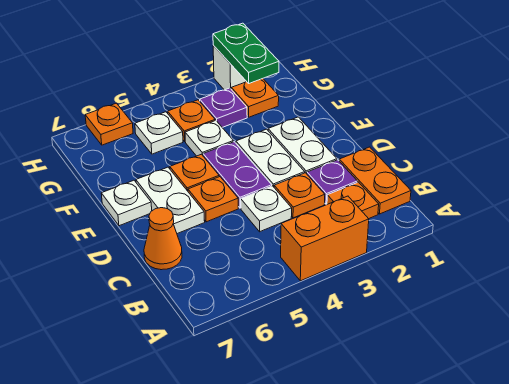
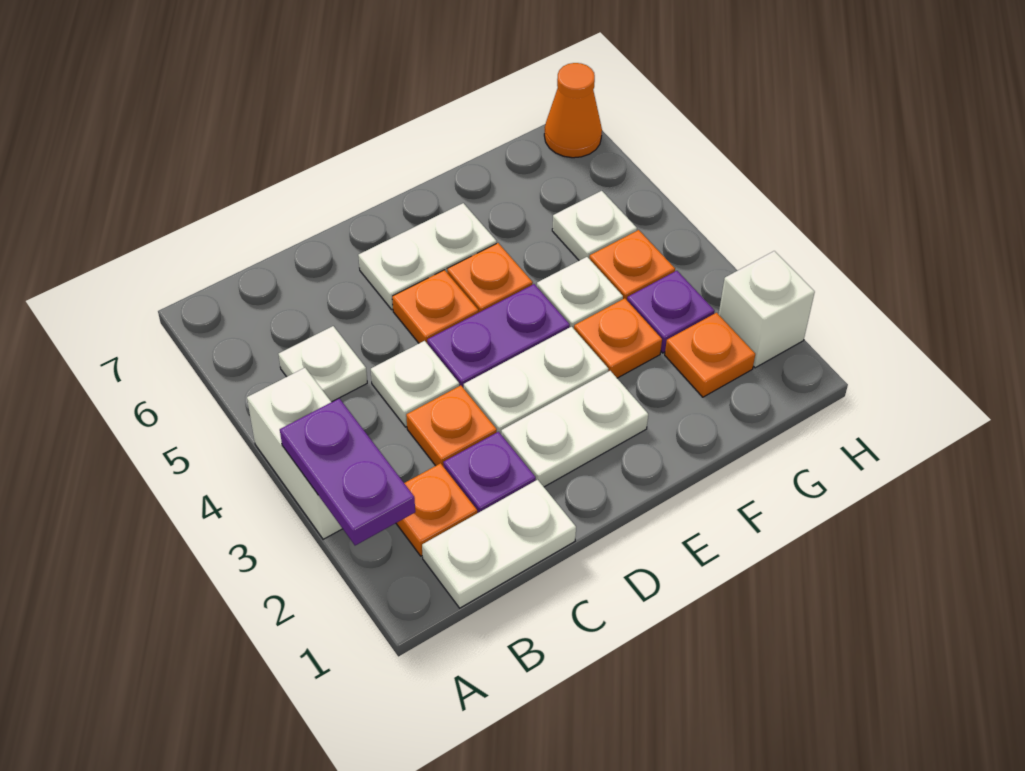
none -> purple 1x2 plate [280,398,415,545]
orange 1x2 brick [281,196,369,281] -> white 1x2 brick [247,368,342,539]
orange 1x2 plate [339,147,411,214] -> white 1x2 plate [422,480,576,608]
orange 1x1 cone [144,208,182,270] -> orange 1x1 cone moved to [544,63,602,158]
white 1x1 plate [101,180,152,226] -> white 1x1 plate moved to [279,326,367,402]
green 1x2 plate [213,23,279,83] -> none
orange 1x1 plate [85,103,133,145] -> orange 1x1 plate moved to [574,298,662,378]

